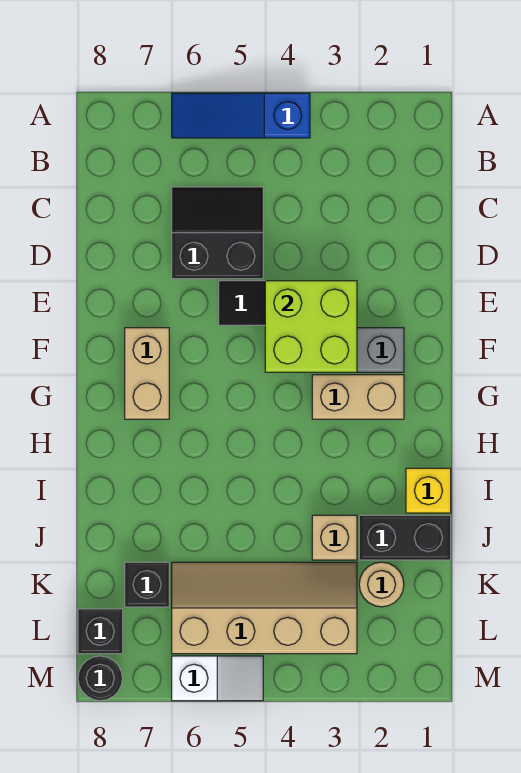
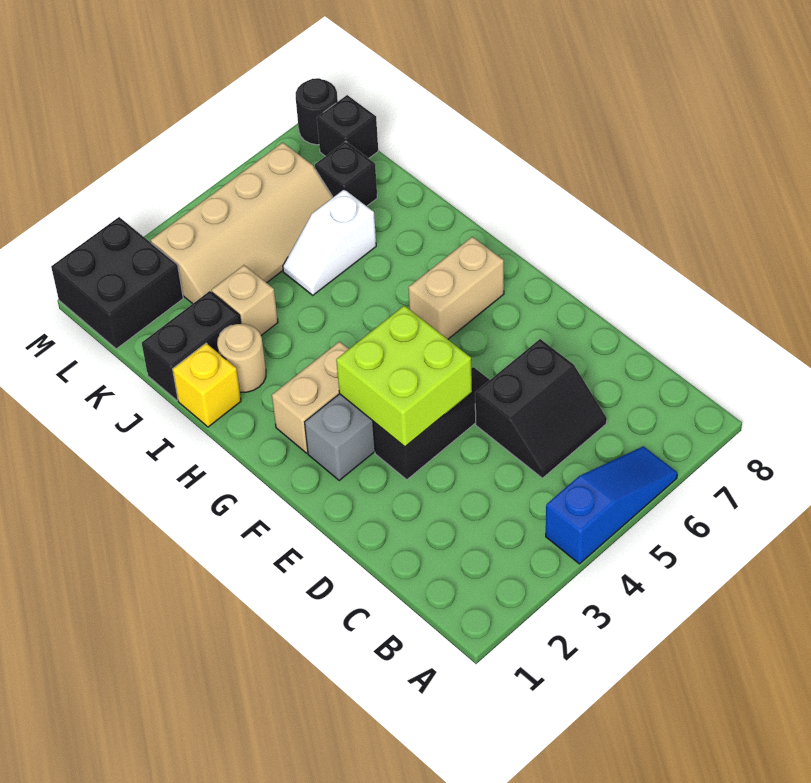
tan 1x2 brick [125,328,169,419] -> tan 1x2 brick turned to [408,237,504,339]
tan 1x1 round brick [359,562,404,607] -> tan 1x1 round brick moved to [217,324,266,392]
none -> black 2x2 brick [51,217,183,349]
white 1x2 slope [172,656,263,701] -> white 1x2 slope moved to [283,189,376,295]

